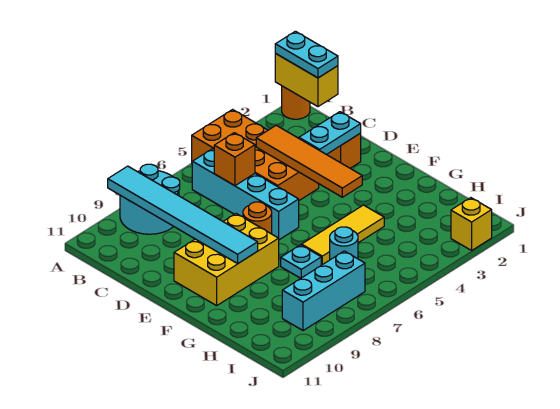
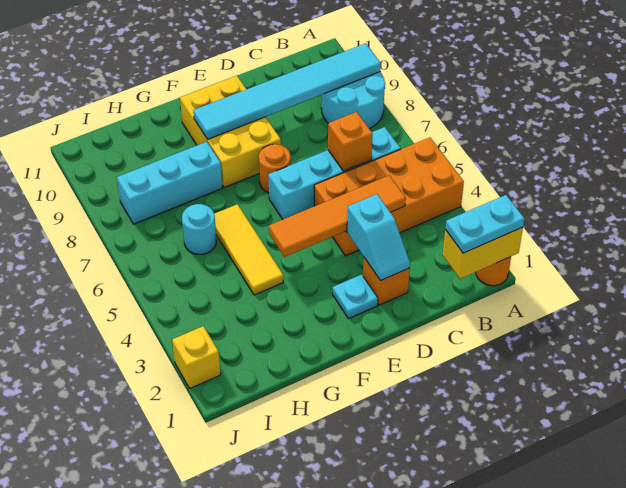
cyan 1x2 plate [299,112,361,155] -> cyan 1x2 slope [347,194,410,281]
cyan 1x1 plate [281,245,321,278] -> cyan 1x1 plate moved to [333,274,378,319]
cyan 1x3 brick [282,251,365,331] -> cyan 1x3 brick turned to [117,142,223,224]

